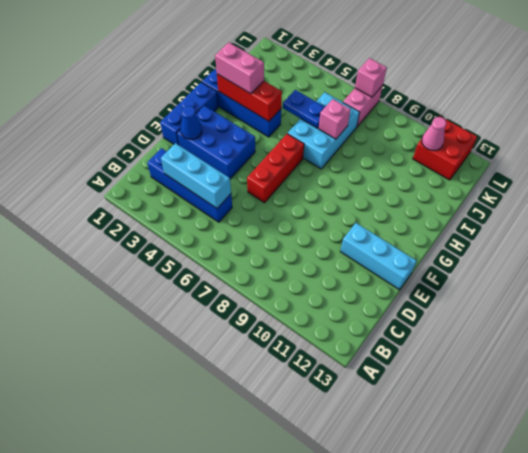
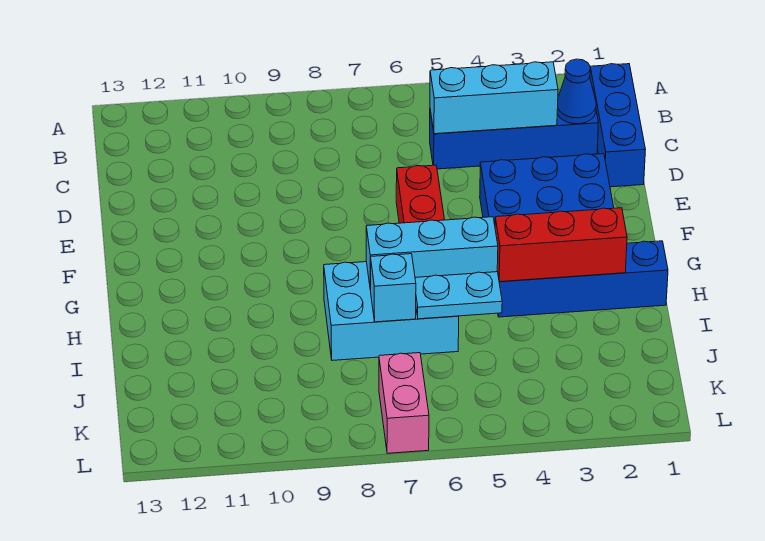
blue 1x3 brick [160,82,218,145] -> blue 1x3 brick moved to [590,64,646,187]
blue 1x1 cone [181,106,202,139] -> blue 1x1 cone moved to [557,59,596,124]
cyan 1x3 brick [340,223,417,290] -> cyan 1x3 brick moved to [366,217,498,290]
pink 1x2 brick [215,42,264,94] -> none
cyan 2x3 brick [288,92,360,169] -> cyan 2x3 brick turned to [324,262,459,360]
blue 1x2 plate [283,90,325,128] -> cyan 1x2 plate [415,272,502,319]
pink 1x1 brick [319,99,351,139] -> cyan 1x1 brick [370,254,416,322]
red 2x2 brick [413,116,477,180] -> none
pink 1x1 cone [422,117,447,151] -> none
pink 1x1 brick [355,58,387,97] -> none

